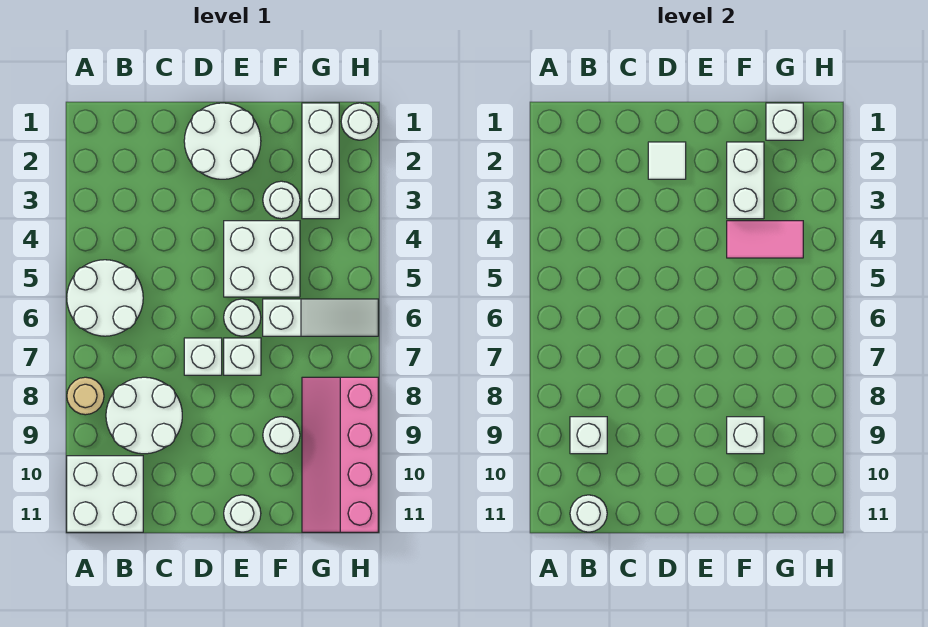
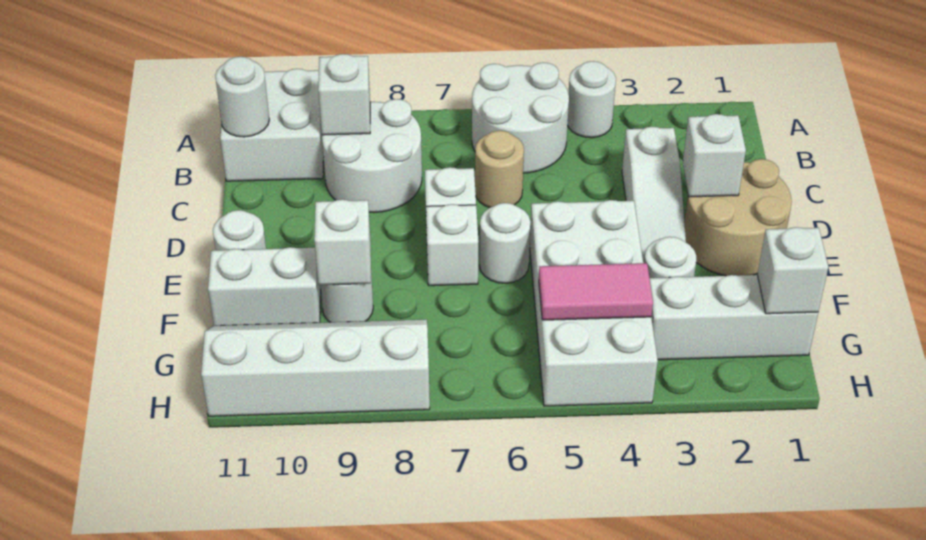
tan 1x1 round brick [67,377,104,415] -> tan 1x1 round brick moved to [475,131,524,208]
white 2x2 round brick [184,103,261,179] -> tan 2x2 round brick [685,159,792,276]
white 1x1 tile [648,142,686,179] -> white 1x1 brick [683,114,746,197]
white 2x2 brick [224,221,300,297] -> white 2x4 brick [530,200,658,406]
white 1x2 brick [727,142,764,219] -> white 1x2 brick moved to [208,247,321,326]
pink 1x2 tile [727,221,803,258] -> pink 1x2 tile turned to [539,263,653,320]
white 1x3 slope [263,299,378,336] -> white 1x3 slope moved to [622,127,686,263]
pink 2x4 slope [302,377,378,532] -> white 2x4 slope [201,320,430,416]
white 1x1 round brick [341,103,378,140] -> white 1x1 round brick moved to [568,61,616,138]

